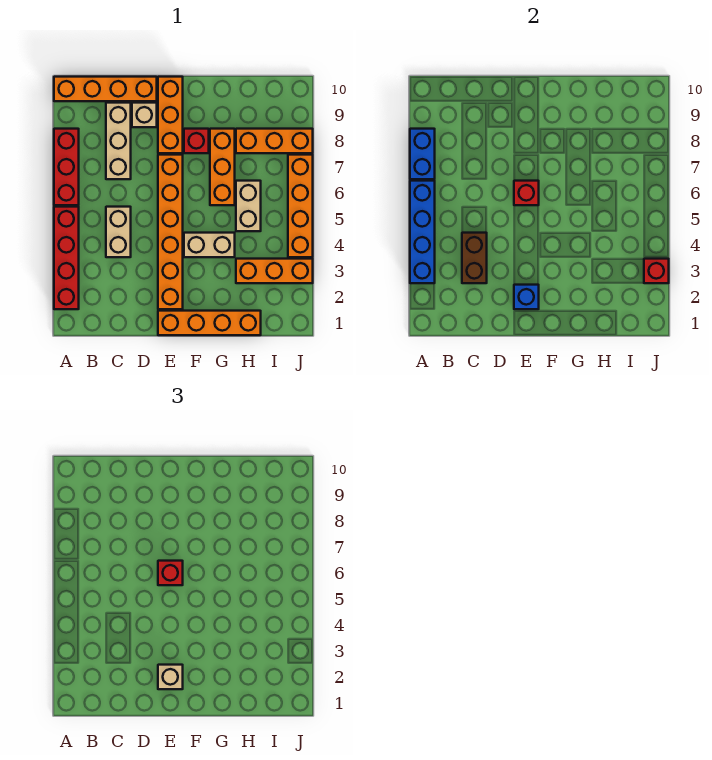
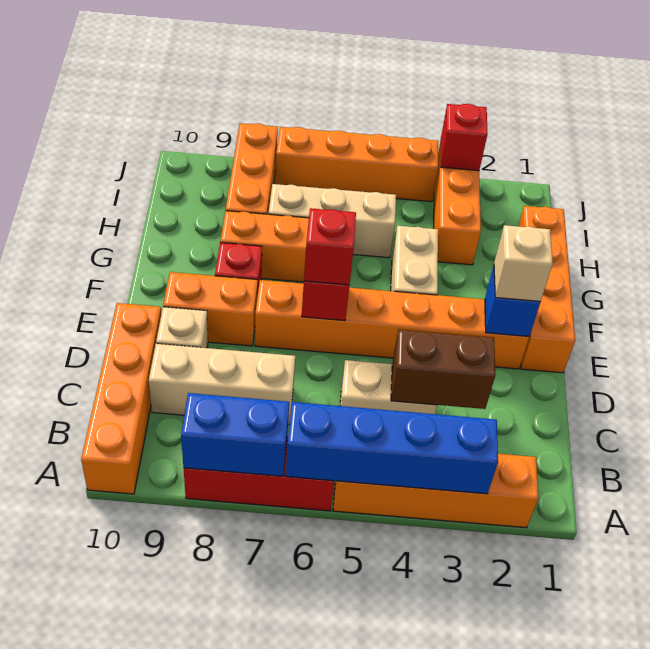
red 1x4 brick [54,207,79,309] -> orange 1x4 brick [333,454,538,528]
orange 1x3 brick [158,77,183,153] -> orange 1x2 brick [163,272,258,346]
tan 1x2 brick [236,181,261,231] -> tan 1x3 brick [269,184,396,258]

